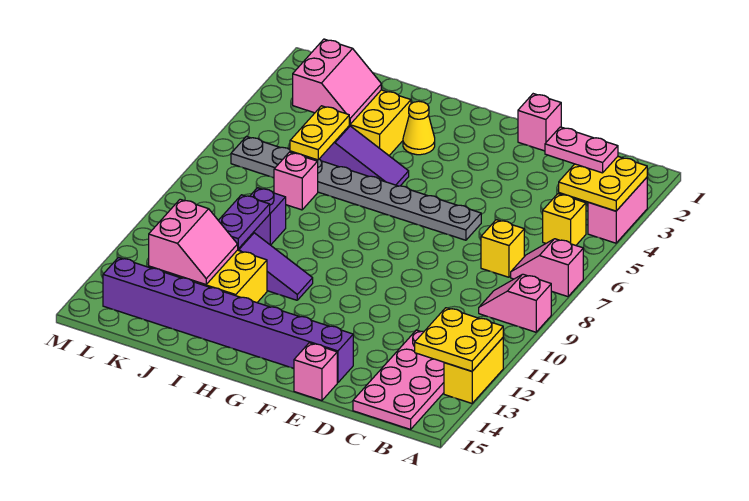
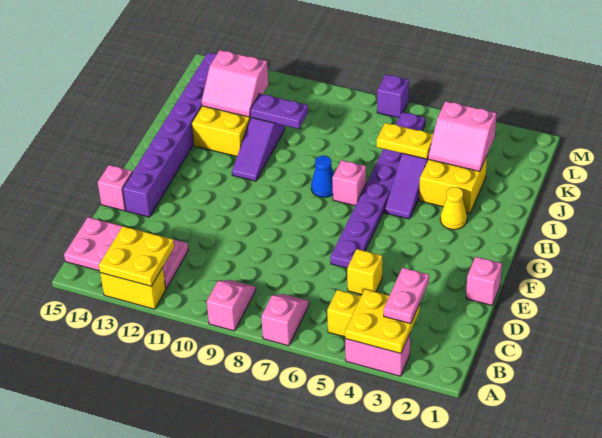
yellow 1x1 brick [481,220,524,277] -> yellow 1x1 brick moved to [347,249,382,295]
grey 1x8 plate [231,136,481,240] -> purple 1x8 plate [330,112,425,268]
none -> blue 1x1 cone [311,156,334,198]
pink 1x1 brick [274,152,318,210] -> pink 1x1 brick moved to [332,160,366,206]
purple 1x1 brick [250,188,286,245] -> purple 1x1 brick moved to [377,74,409,118]

